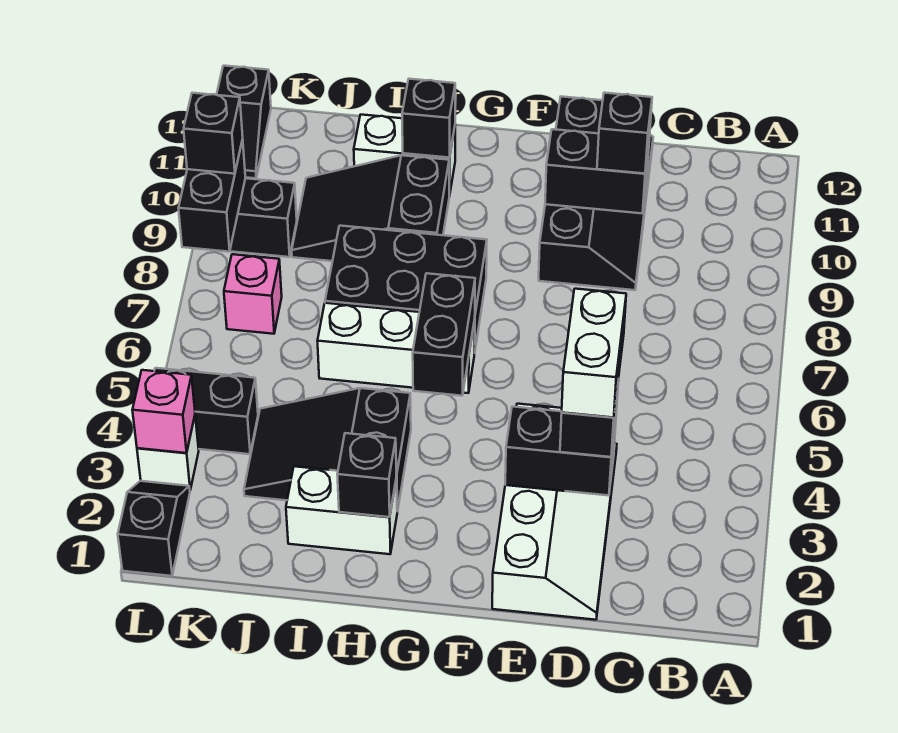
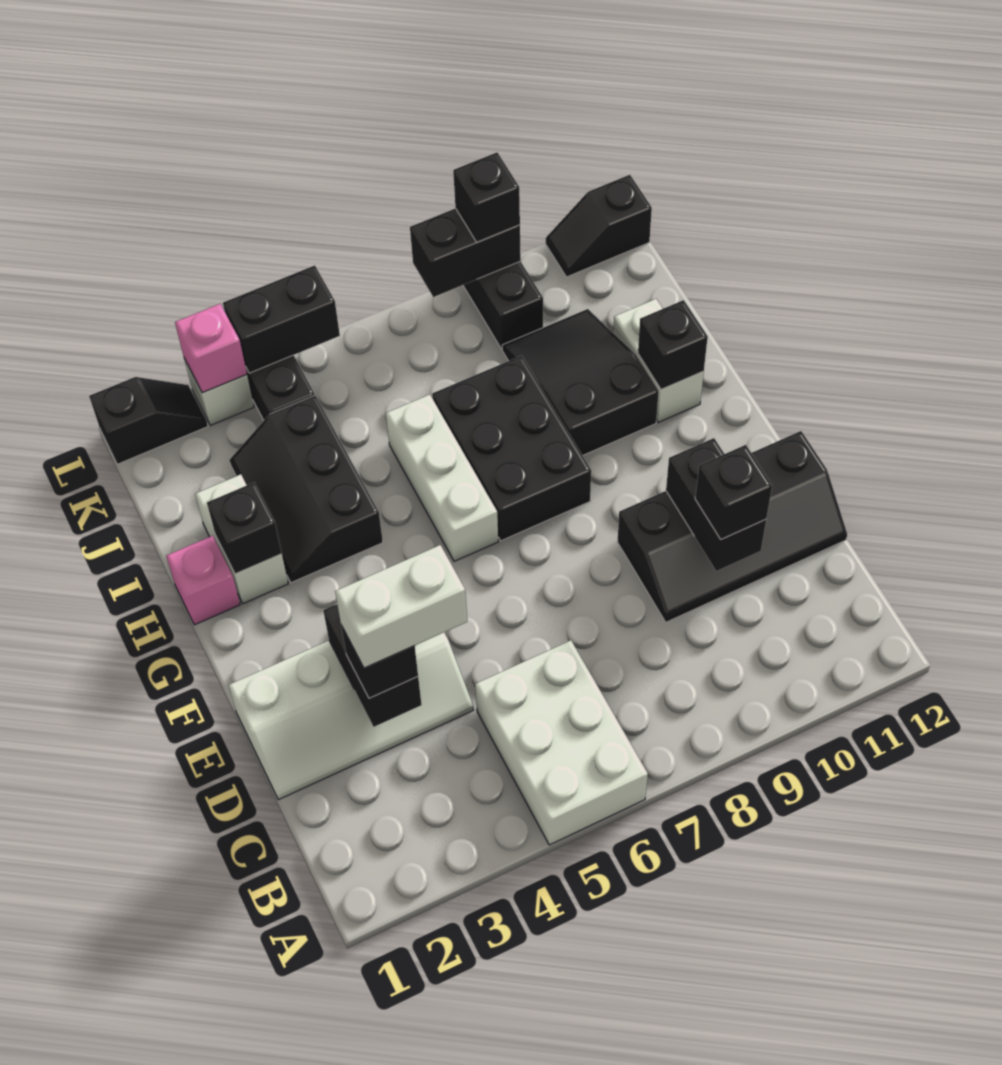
none -> white 2x3 brick [475,640,648,845]
black 1x2 brick [413,273,475,396] -> black 1x2 brick moved to [223,265,340,373]
black 2x3 slope [244,388,411,511] -> black 2x3 slope turned to [230,395,383,583]
pink 1x1 brick [224,254,282,334] -> pink 1x1 brick moved to [166,536,240,625]

